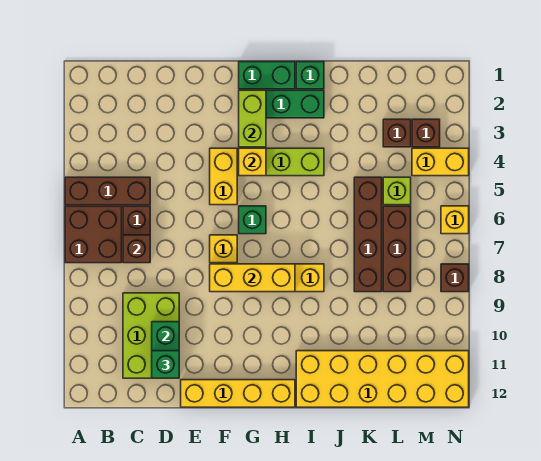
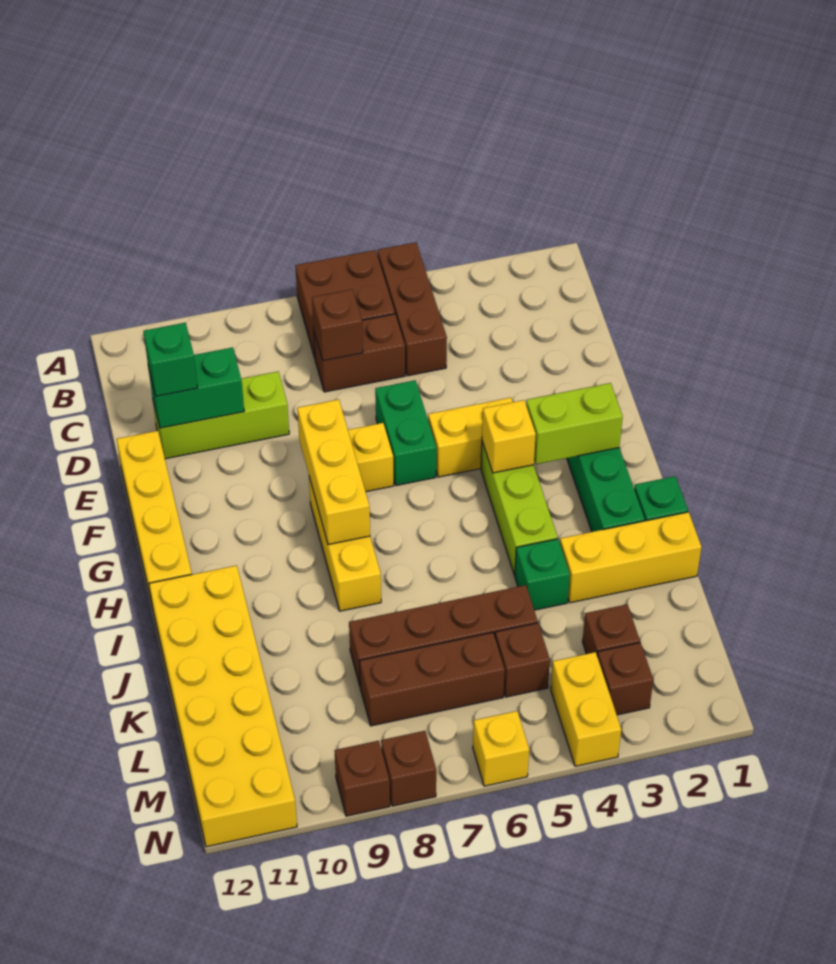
lime 2x3 brick [123,293,179,378] -> lime 1x3 brick [153,372,289,459]
green 1x2 brick [239,62,295,89] -> green 1x2 brick moved to [375,380,436,486]
green 1x1 brick [239,206,266,234] -> green 1x1 brick moved to [515,539,570,610]
none -> yellow 1x3 brick [560,512,701,603]
lime 1x1 brick [383,177,411,205] -> brown 1x1 brick [495,623,550,697]
none -> brown 1x1 brick [335,741,390,816]

